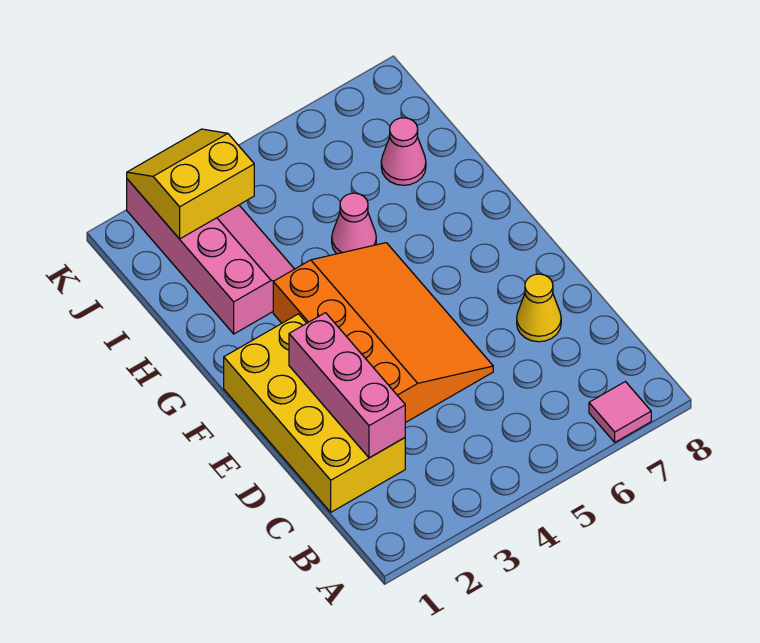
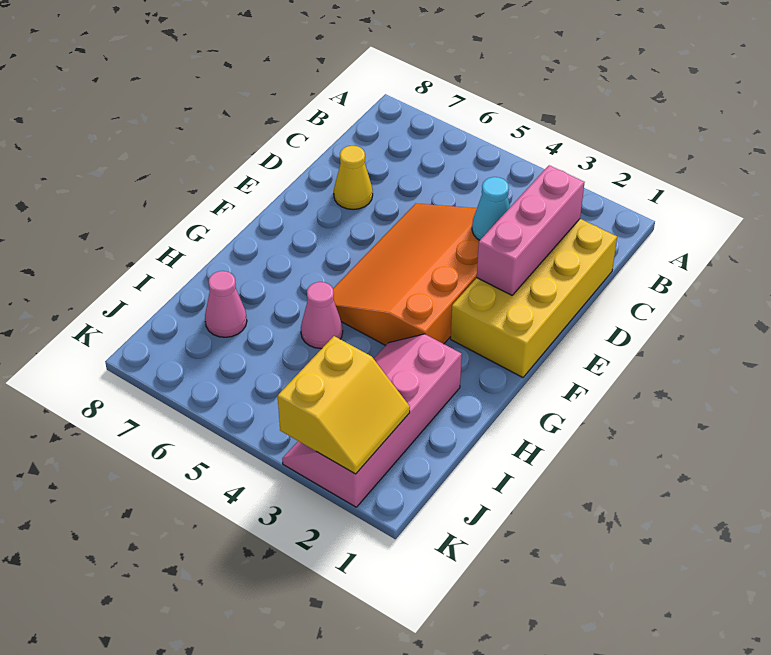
pink 1x1 tile [589,382,651,442] -> none
none -> cyan 1x1 cone [472,177,510,240]
yellow 2x2 slope [127,129,254,239] -> yellow 2x2 slope turned to [278,336,410,474]

